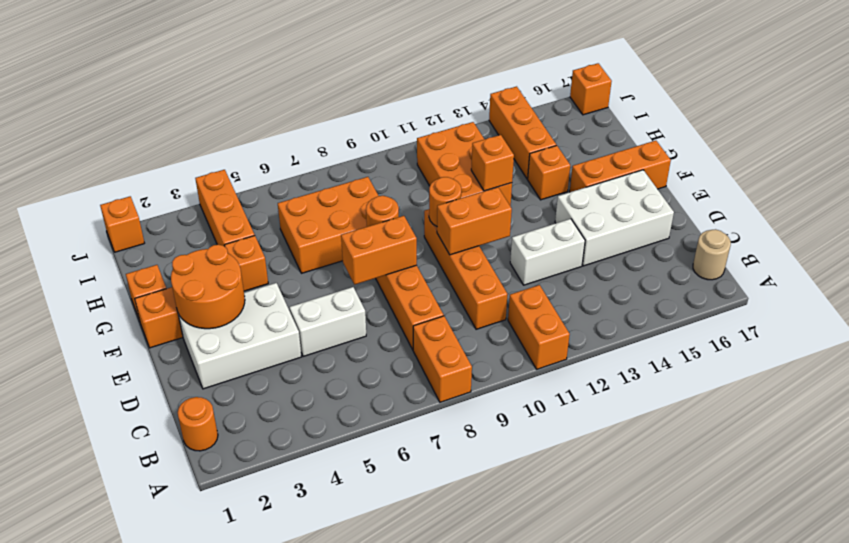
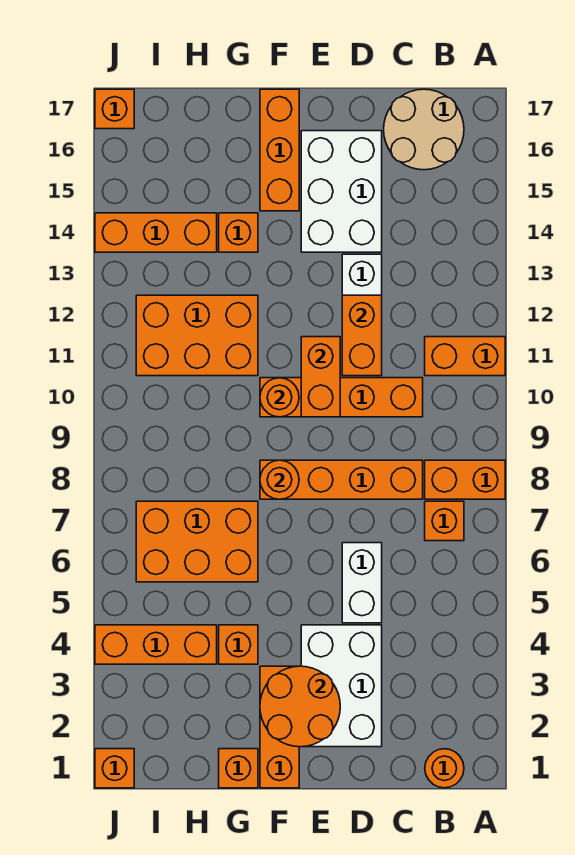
tan 1x1 round brick [693,229,731,280] -> tan 2x2 round brick [384,89,464,170]
orange 1x2 brick [341,216,417,285] -> orange 1x2 brick moved to [342,295,382,376]
orange 2x3 brick [278,177,378,273] -> orange 2x3 brick turned to [136,501,258,582]
orange 1x1 brick [471,135,514,191] -> orange 1x1 brick moved to [425,501,464,541]

